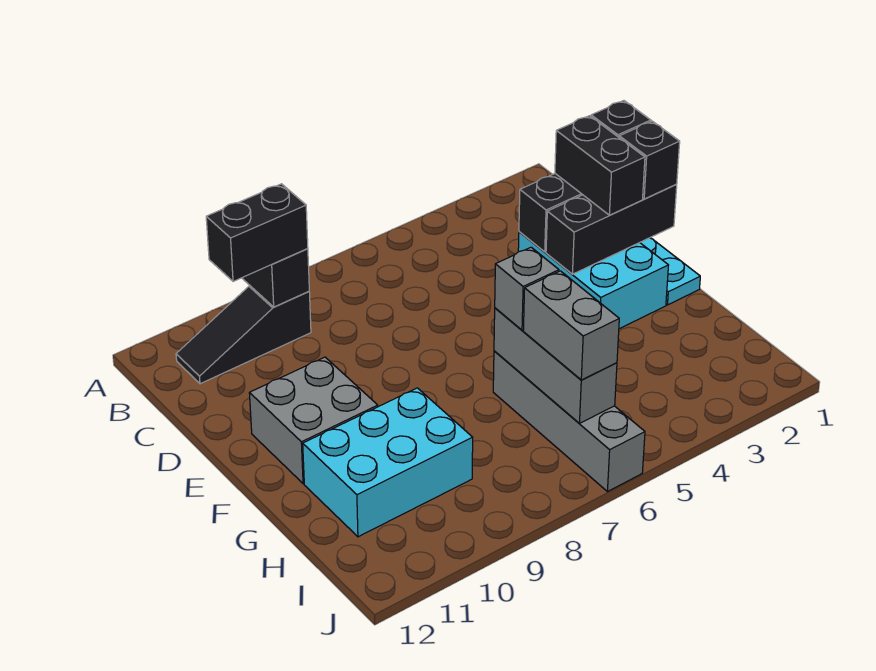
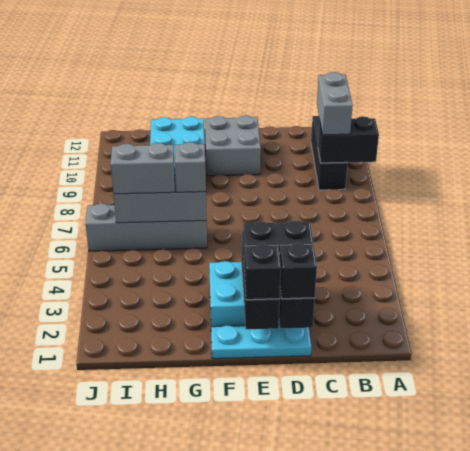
black 1x3 slope [176,286,311,384] -> black 1x3 brick [311,116,348,190]
black 1x2 brick [206,184,308,281] -> grey 1x2 brick [317,72,353,135]

